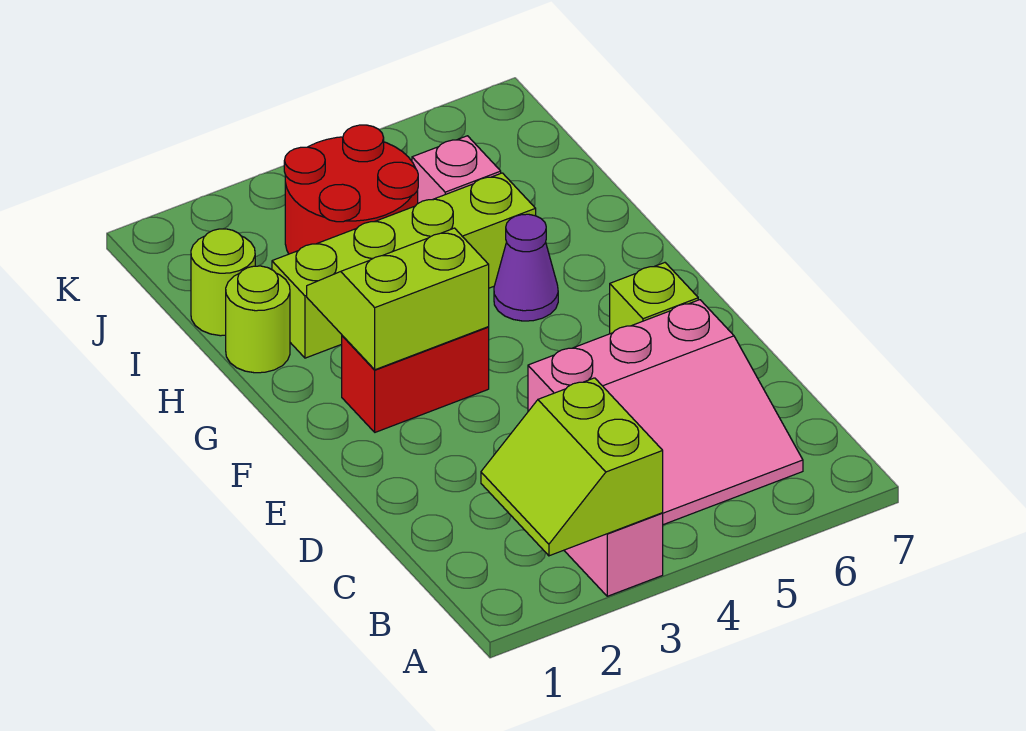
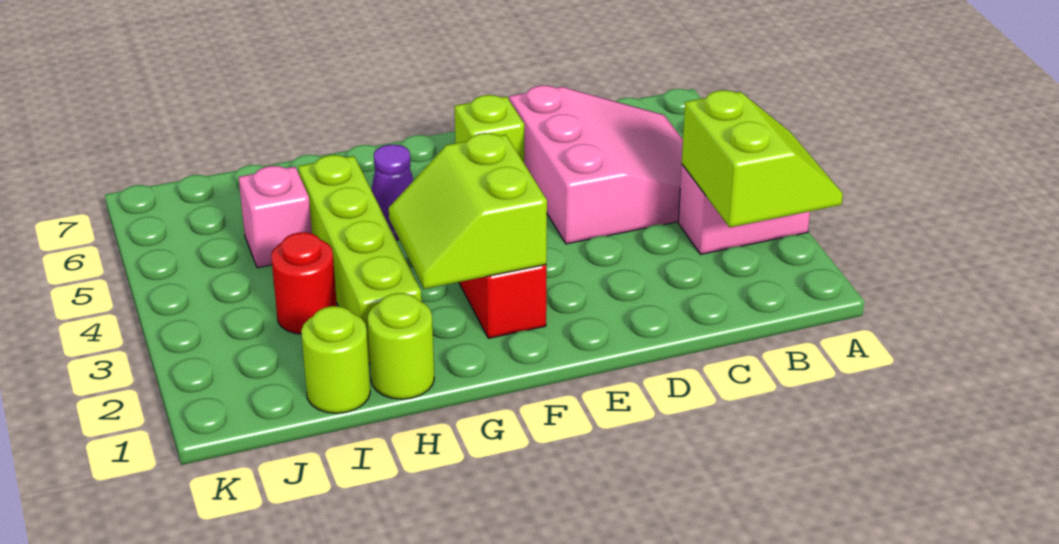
lime 2x2 slope [481,378,663,556] -> lime 2x2 slope turned to [682,90,843,227]
red 2x2 round brick [284,125,418,254] -> red 1x1 round brick [271,232,337,334]

